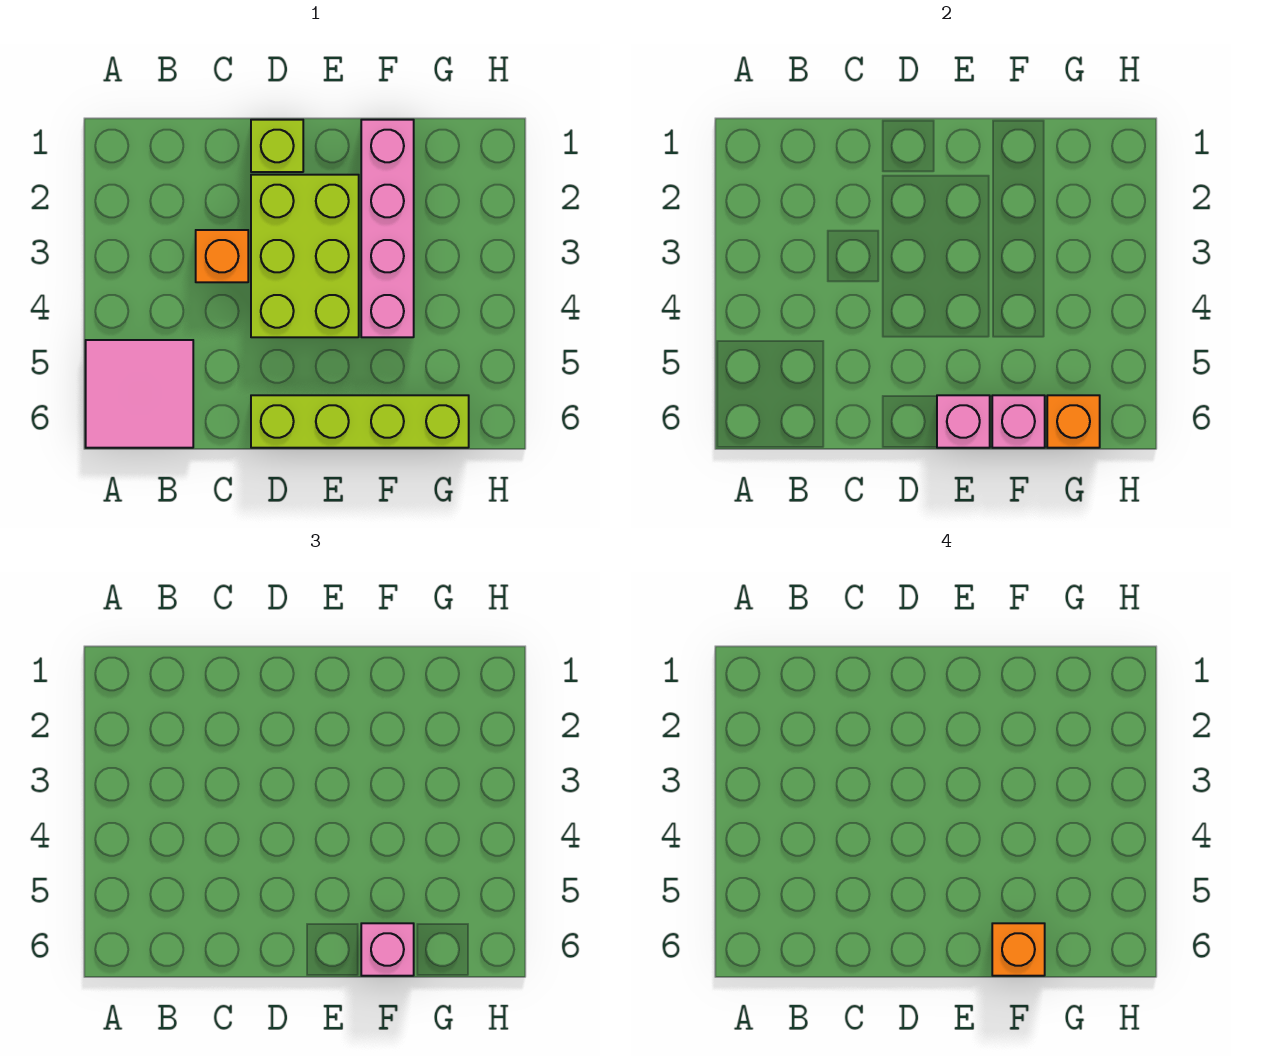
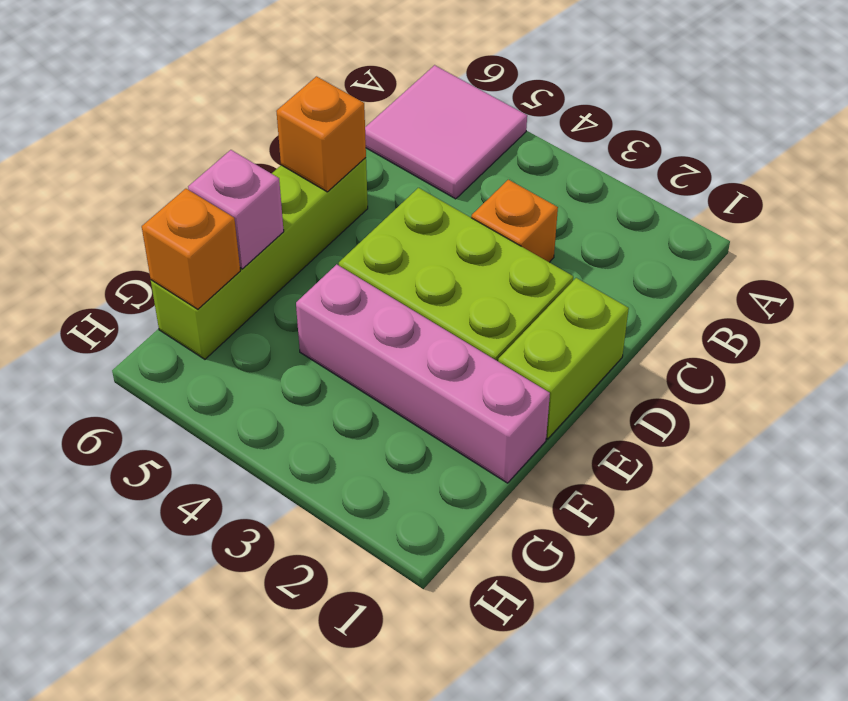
lime 1x1 brick [251,120,303,172] -> lime 1x2 brick [498,278,629,439]
pink 1x1 brick [937,395,990,448] -> none
pink 1x1 brick [361,923,414,976] -> none
orange 1x1 brick [992,923,1045,976] -> orange 1x1 brick moved to [276,76,366,192]

